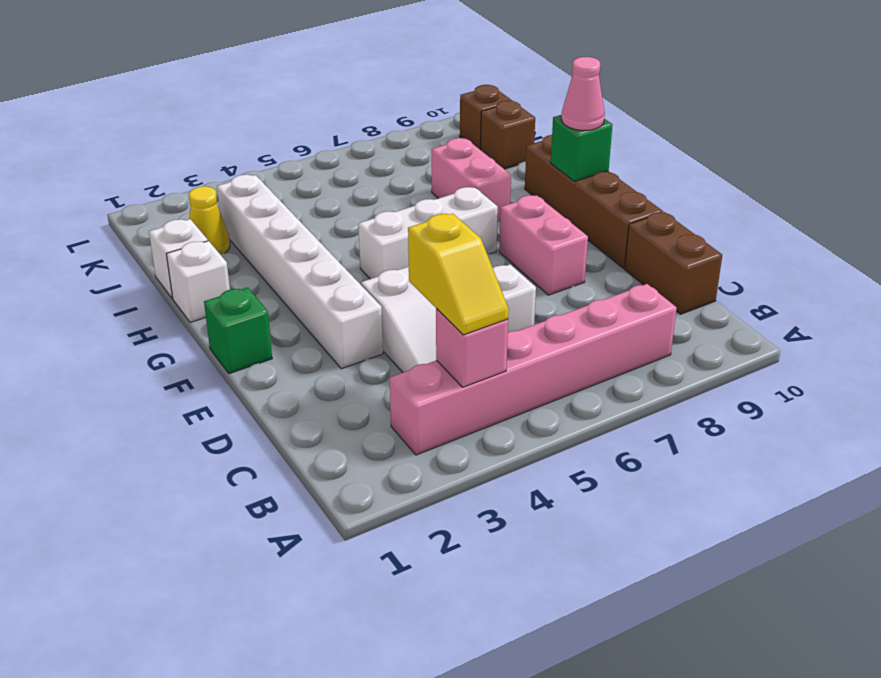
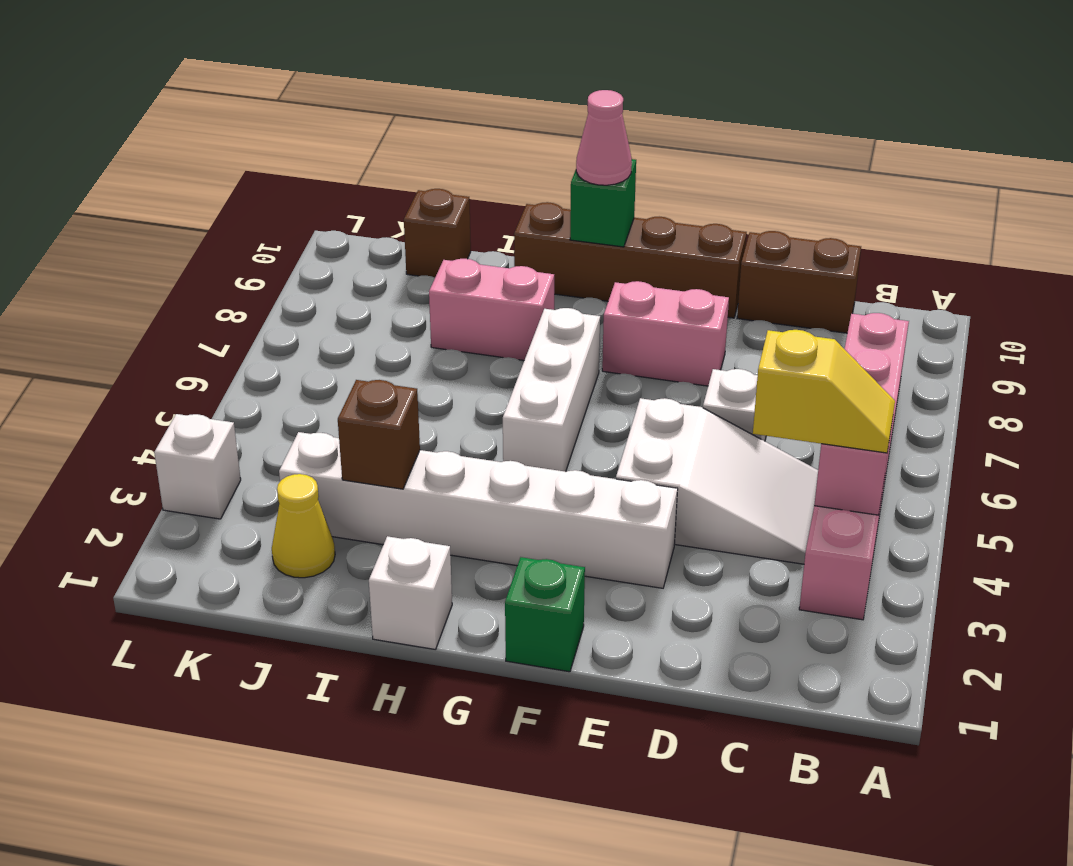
white 1x1 brick [149,219,208,299] -> white 1x1 brick moved to [154,414,241,519]
brown 1x1 brick [460,85,512,150] -> brown 1x1 brick moved to [338,380,420,489]

